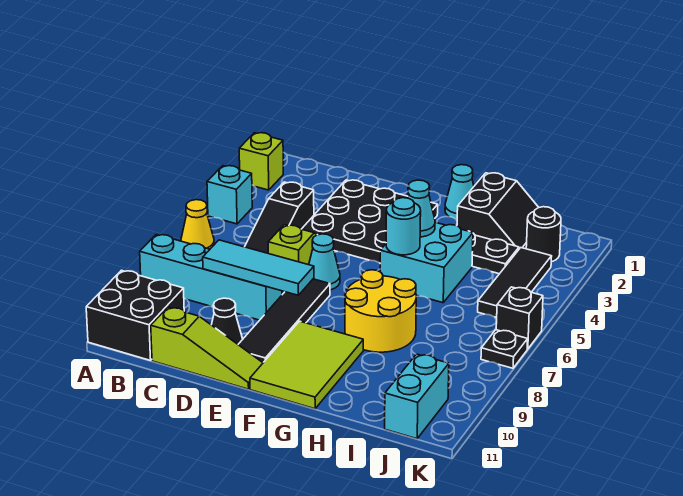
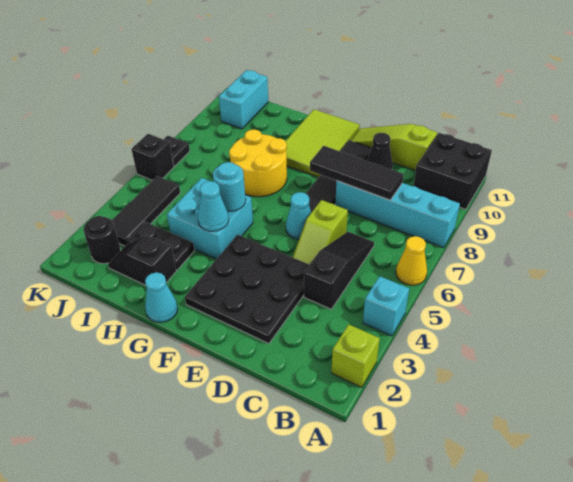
cyan 1x3 tile [203,240,314,295] -> black 1x3 tile [310,146,404,200]
black 2x2 slope [457,173,539,249] -> black 1x2 slope [108,235,176,285]

